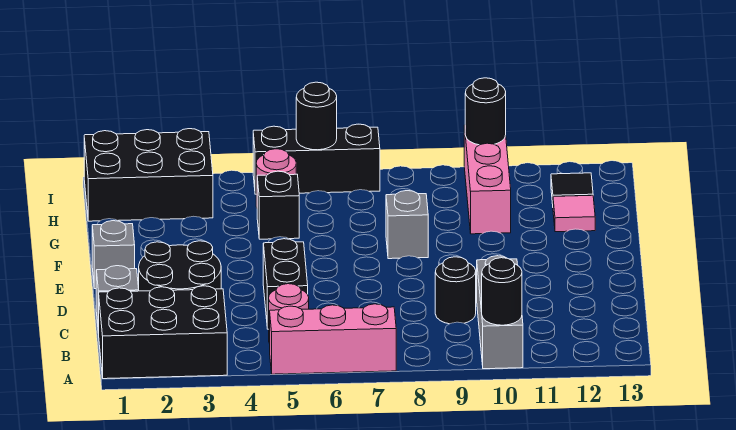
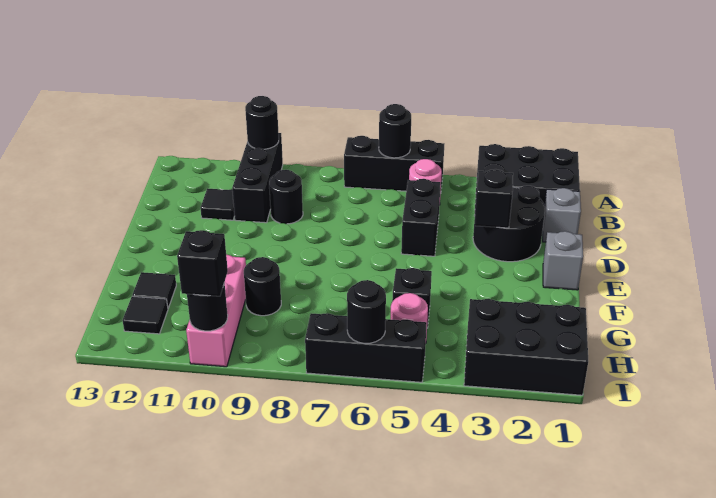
pink 1x3 brick [270,304,396,374] -> black 1x3 brick [344,136,444,191]
none -> black 1x1 round brick [379,104,411,158]
grey 1x3 brick [477,256,523,369] -> black 1x3 brick [232,133,283,223]
none -> black 1x1 tile [201,188,235,220]
none -> black 1x1 brick [474,169,513,228]
grey 1x1 brick [386,191,428,259] -> none
none -> black 1x1 round brick [244,257,281,316]
pink 1x1 tile [553,195,595,232] -> black 1x1 tile [132,272,176,308]
none -> black 1x1 brick [177,230,228,296]

